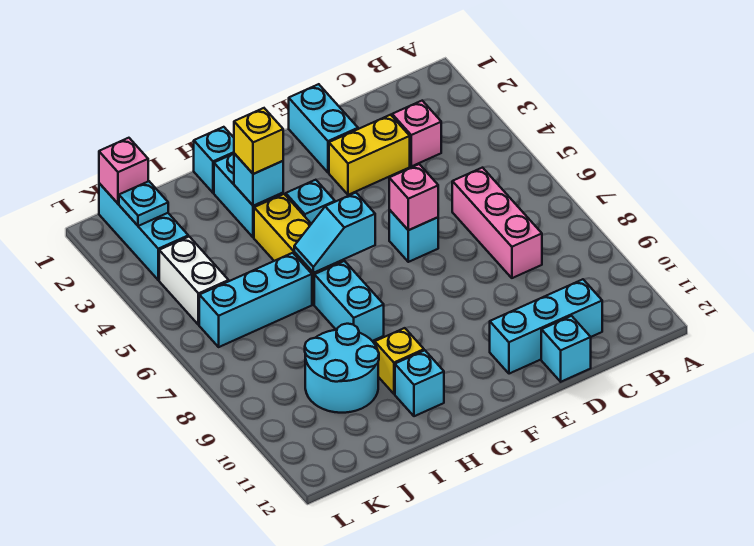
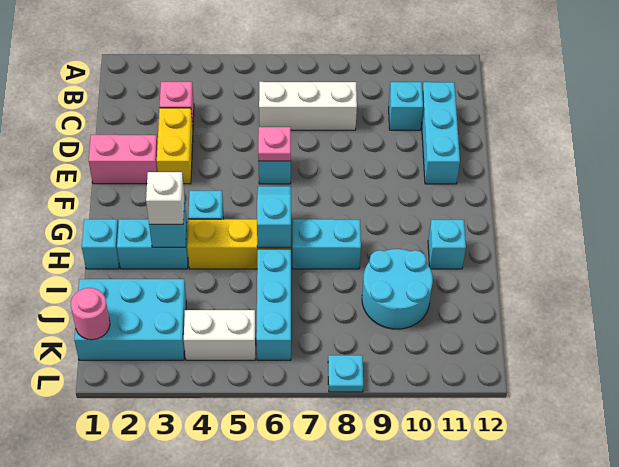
pink 1x3 brick [452,168,542,278] -> white 1x3 brick [259,82,357,130]
cyan 1x1 brick [541,316,591,382] -> cyan 1x1 brick moved to [389,82,423,130]
cyan 1x2 brick [289,84,358,172] -> pink 1x2 brick [89,135,158,184]
pink 1x1 brick [389,164,438,230] -> pink 1x1 plate [258,127,291,161]
cyan 1x2 slope [294,193,375,273] -> cyan 1x2 slope turned to [257,186,291,247]
yellow 1x1 brick [234,108,283,174] -> white 1x1 brick [146,172,184,224]
yellow 1x1 brick [375,328,424,394] -> none
cyan 1x3 brick [99,183,188,280] -> cyan 2x3 brick [74,279,186,360]
pink 1x1 brick [99,138,148,204] -> pink 1x1 round brick [71,288,110,340]
cyan 1x1 plate [119,181,168,226] -> cyan 1x1 plate moved to [328,355,363,392]

